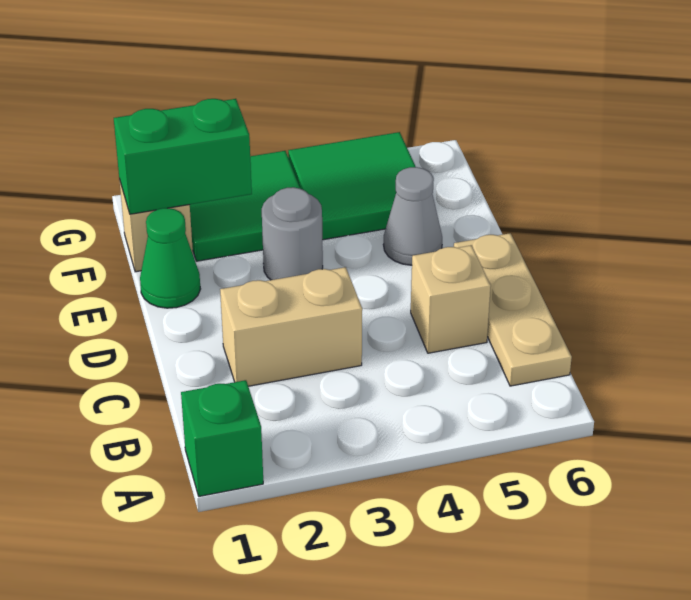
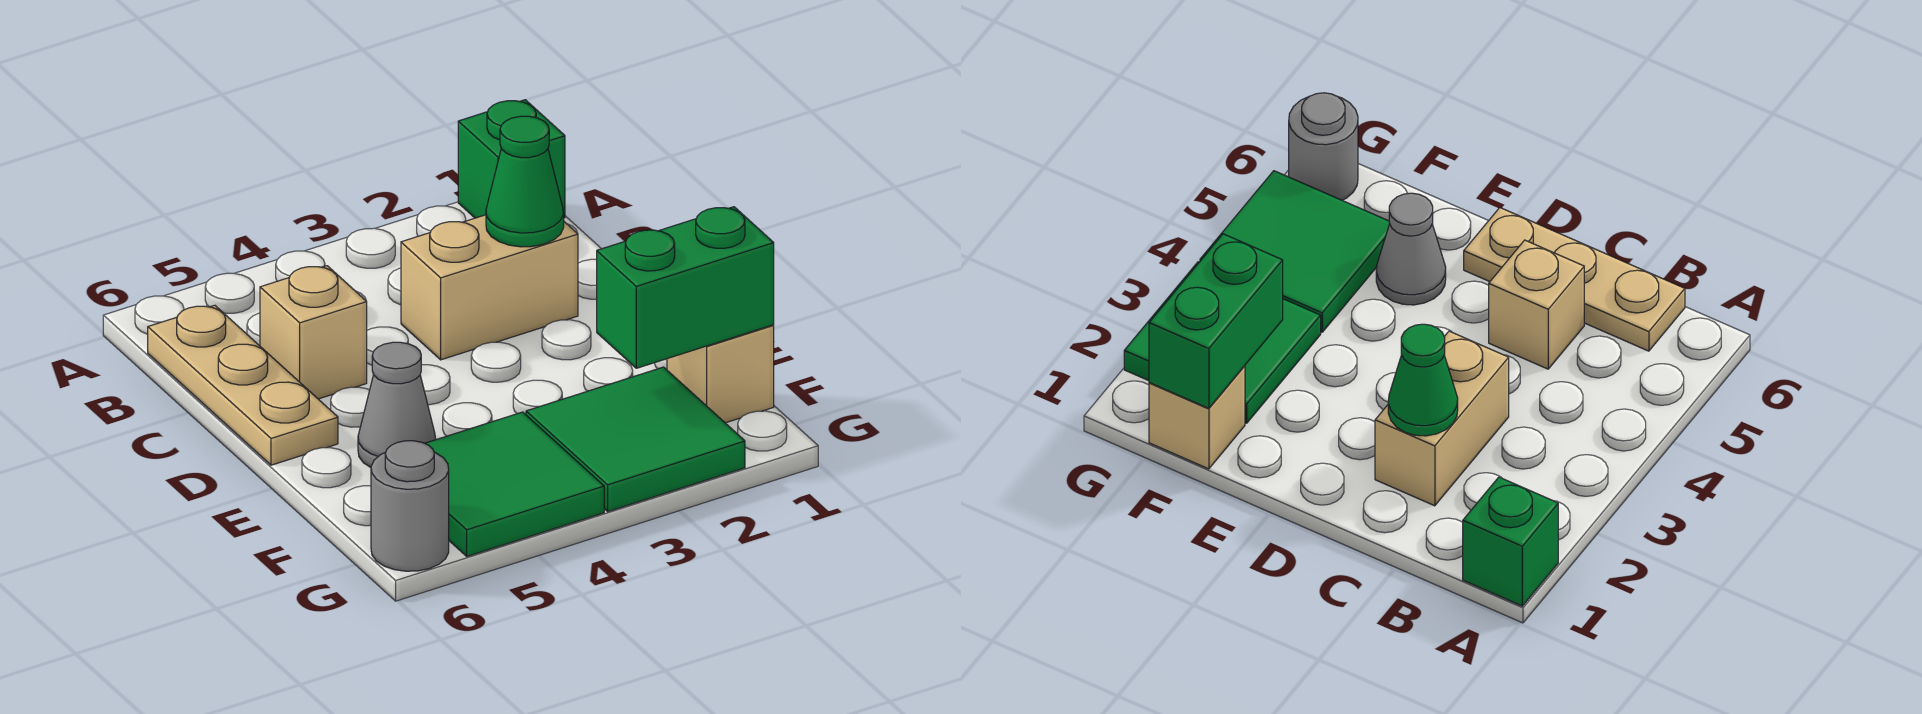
green 1x1 cone [140,208,200,308] -> green 1x1 cone moved to [486,116,564,247]
grey 1x1 round brick [262,187,323,280] -> grey 1x1 round brick moved to [371,441,449,571]

